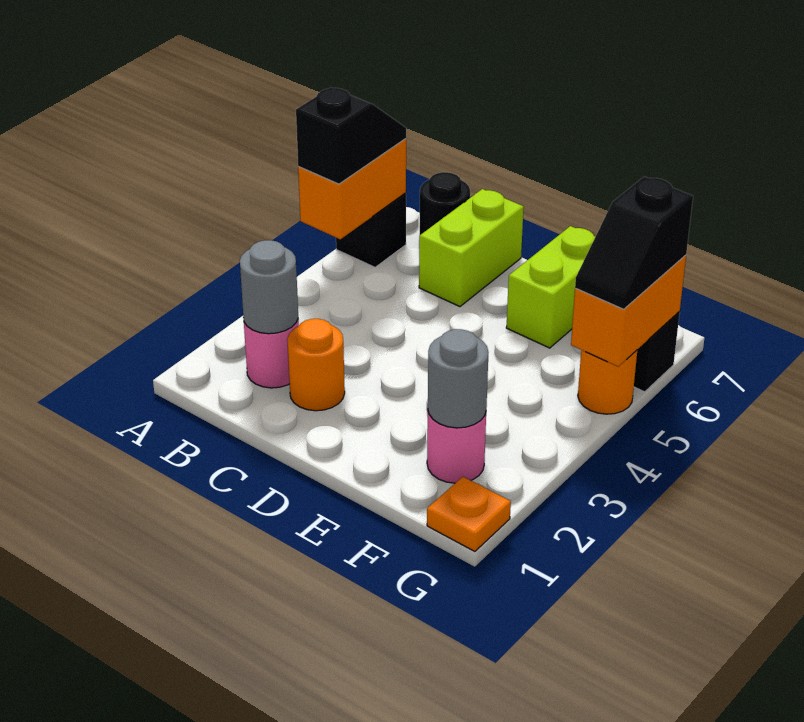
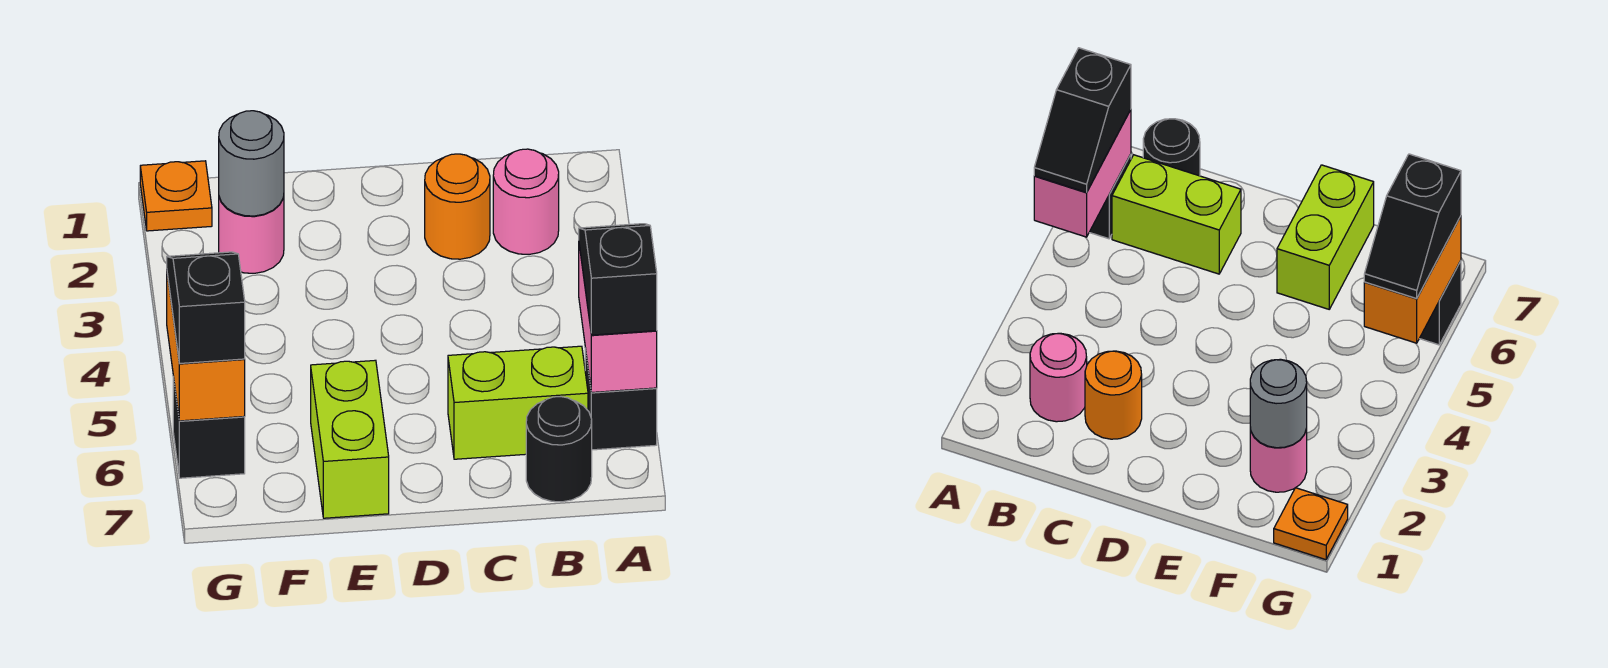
orange 1x2 brick [298,139,406,239] -> pink 1x2 brick [579,246,657,392]
black 1x2 slope [296,87,406,184] -> black 1x2 slope turned to [579,224,657,335]
grey 1x1 round brick [240,240,298,334] -> none
lime 1x2 brick [419,189,524,307] -> lime 1x2 brick turned to [448,346,588,459]
orange 1x1 round brick [578,350,637,414] -> none

